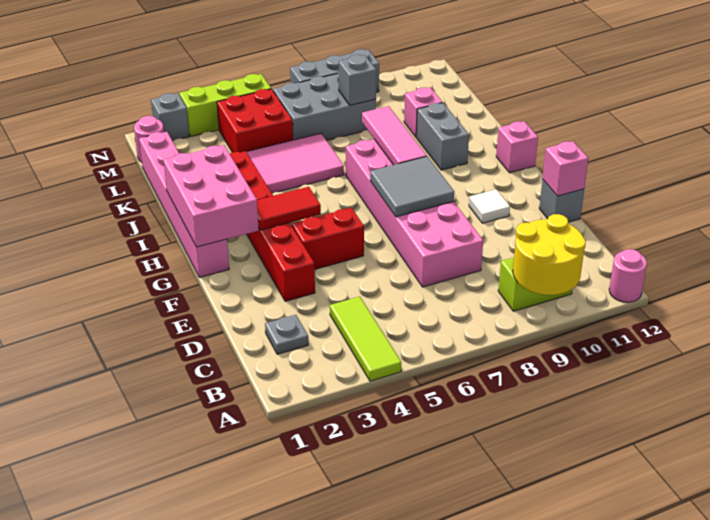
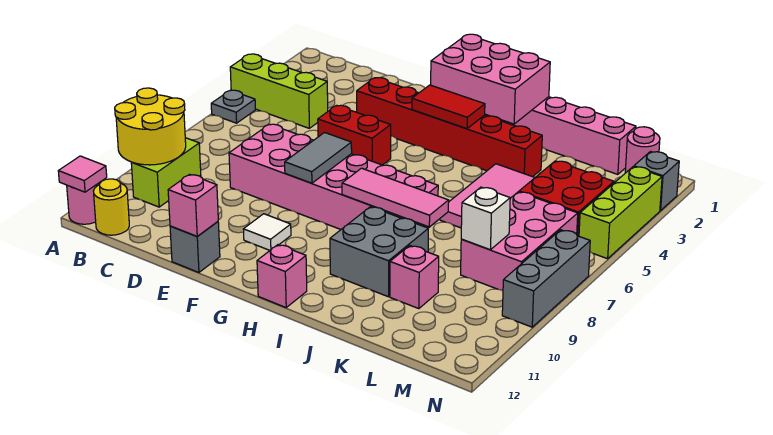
lime 1x3 tile [330,297,401,381] -> lime 1x3 brick [230,54,328,128]
none -> pink 1x1 tile [58,156,107,192]
none -> yellow 1x1 round brick [93,179,129,235]
grey 1x1 plate [265,315,308,354] -> grey 1x1 plate moved to [211,90,255,123]
red 1x2 brick [292,208,364,269] -> red 1x2 brick turned to [318,105,391,165]
grey 2x2 tile [370,156,454,217] -> grey 1x2 tile [285,133,352,183]
red 1x2 tile [257,187,321,230] -> red 1x2 tile turned to [412,85,485,129]
grey 1x2 brick [416,103,469,170] -> grey 2x2 brick [330,207,428,297]
grey 2x3 brick [273,72,376,140] -> pink 2x3 brick [461,192,578,291]
grey 1x1 brick [339,55,376,105] -> white 1x1 brick [461,187,510,250]

